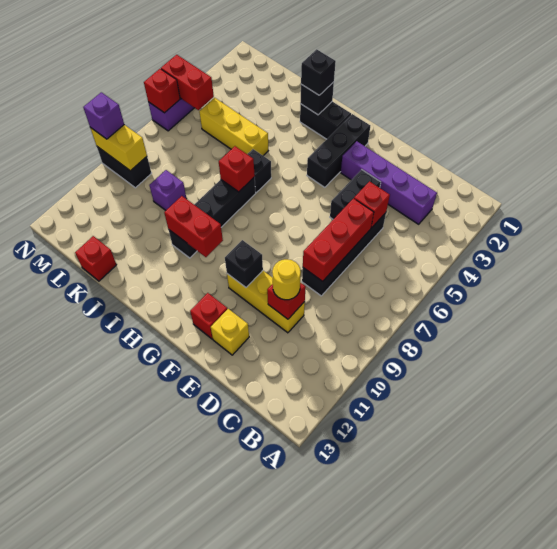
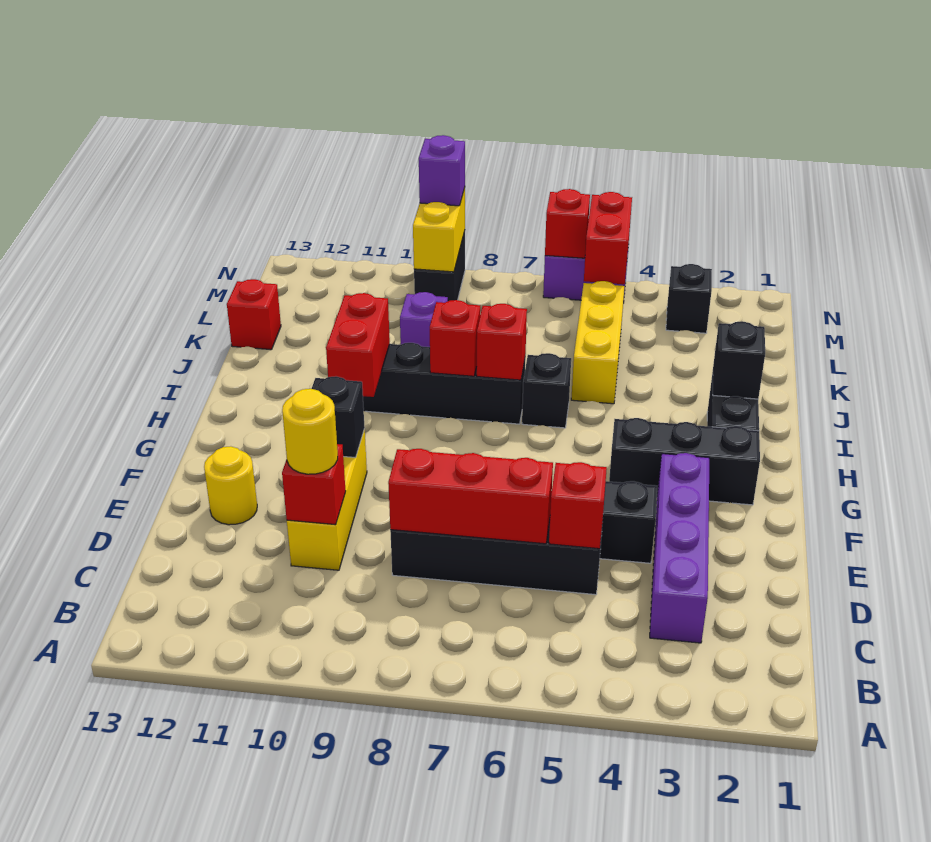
yellow 1x1 brick [211,309,249,355] -> yellow 1x1 round brick [204,446,257,525]
red 1x1 brick [190,293,227,339] -> red 1x1 brick moved to [430,300,480,376]
black 1x1 brick [301,49,336,95] -> black 1x1 brick moved to [666,264,712,333]

